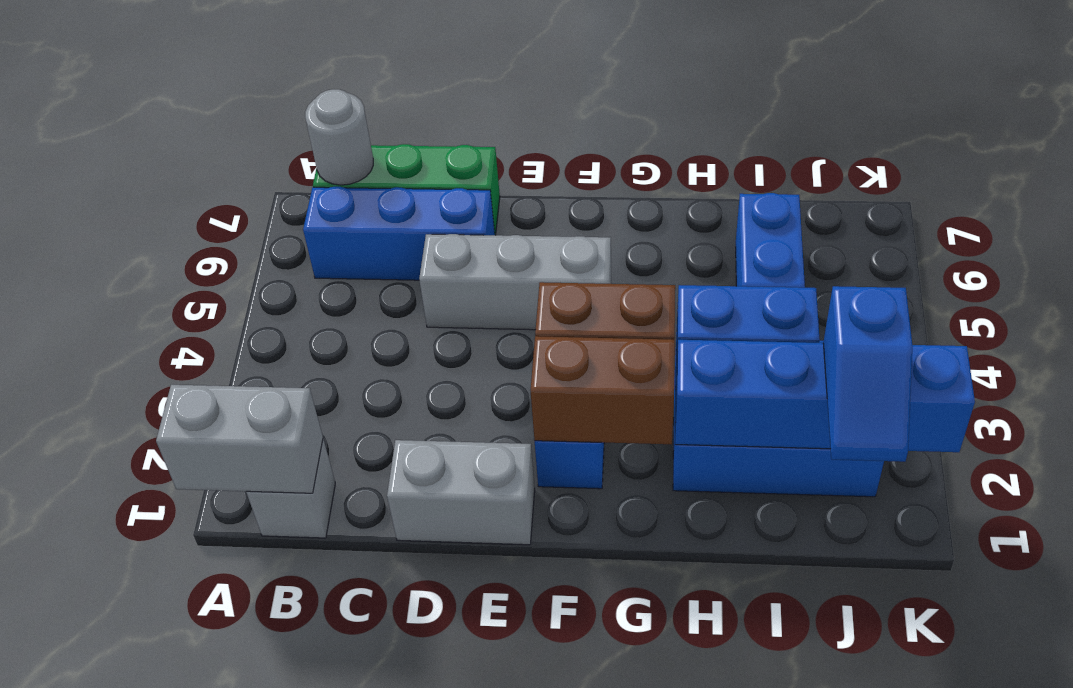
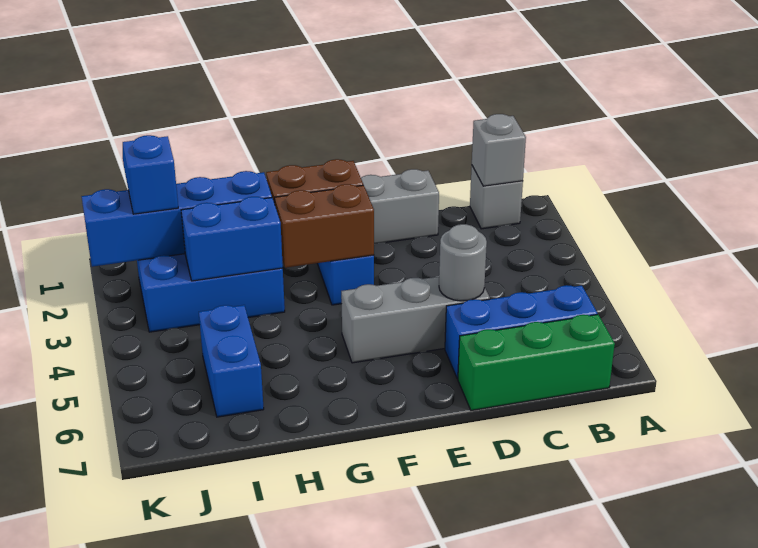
grey 1x2 brick [156,385,323,493] -> grey 1x1 brick [472,114,526,186]
grey 1x1 round brick [305,89,373,185] -> grey 1x1 round brick moved to [439,224,487,301]

